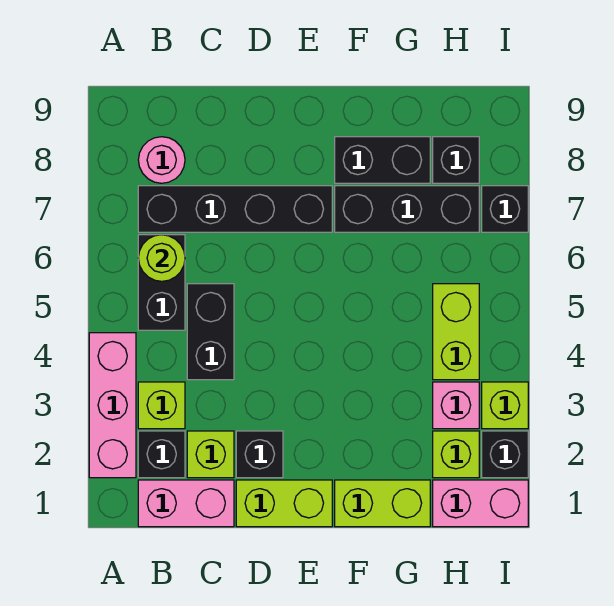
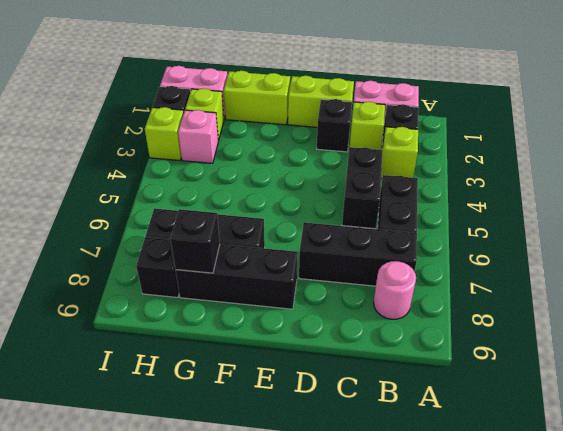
pink 1x3 brick [89,333,136,478] -> none
lime 1x1 round brick [138,235,185,281] -> none
black 1x4 brick [138,186,332,232] -> black 1x3 brick [299,222,417,286]
black 1x2 brick [335,137,430,183] -> black 1x3 brick [176,244,298,309]
lime 1x2 brick [433,284,479,380] -> none
black 1x1 brick [482,186,528,232] -> black 1x1 brick moved to [170,209,220,273]

